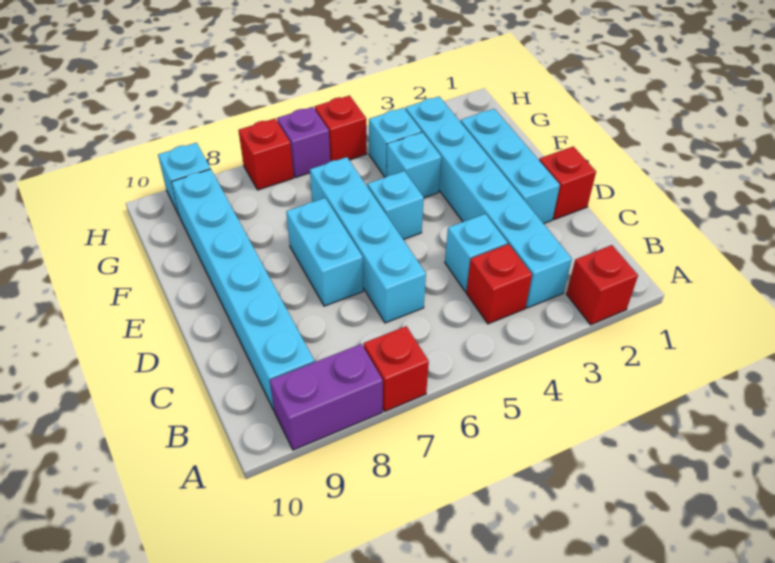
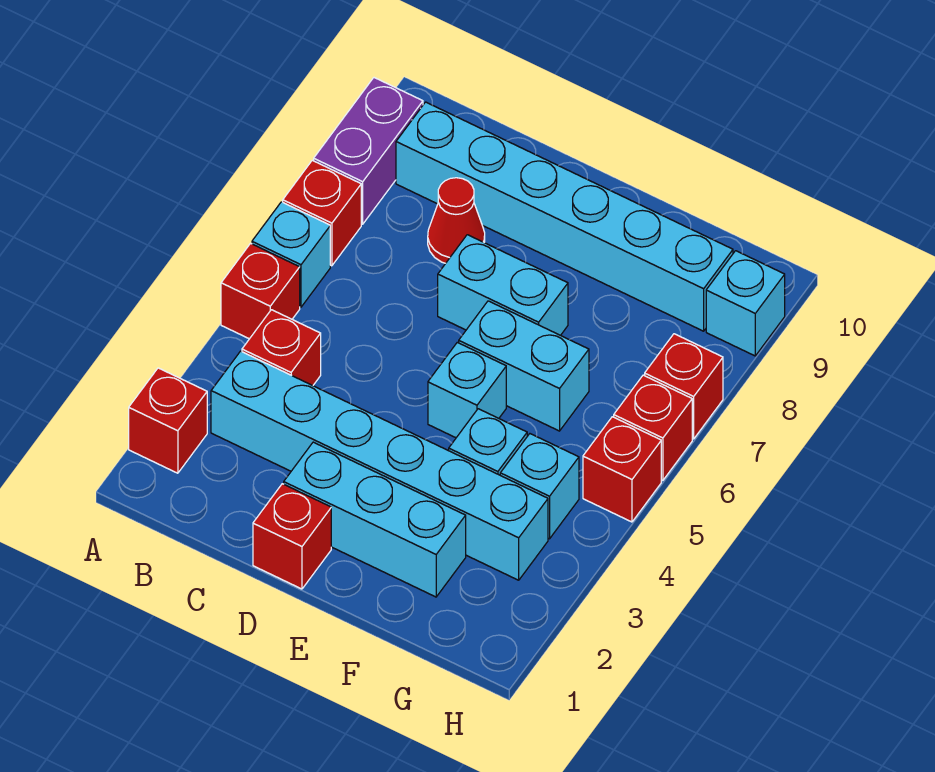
none -> red 1x1 brick [221,243,300,339]
cyan 1x1 brick [445,214,507,292] -> cyan 1x1 brick moved to [252,202,330,307]
cyan 1x4 brick [310,157,426,323] -> cyan 1x2 brick [459,301,589,431]
none -> red 1x1 cone [428,178,485,263]
purple 1x1 brick [277,107,330,178] -> red 1x1 brick [614,375,692,481]

